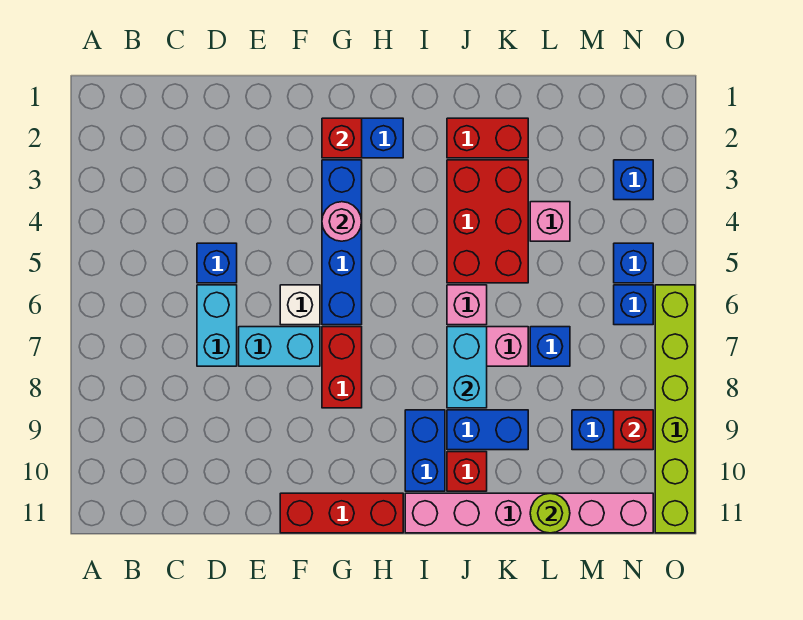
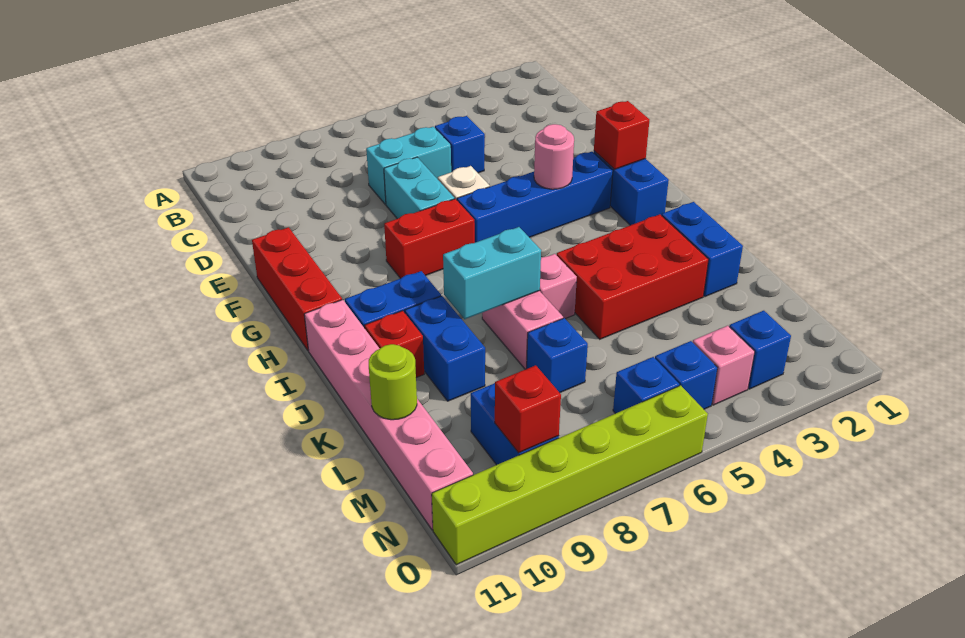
red 1x2 brick [447,118,528,158] -> blue 1x2 brick [662,202,743,297]
pink 1x1 brick [530,202,570,241] -> pink 1x1 brick moved to [693,326,755,405]

